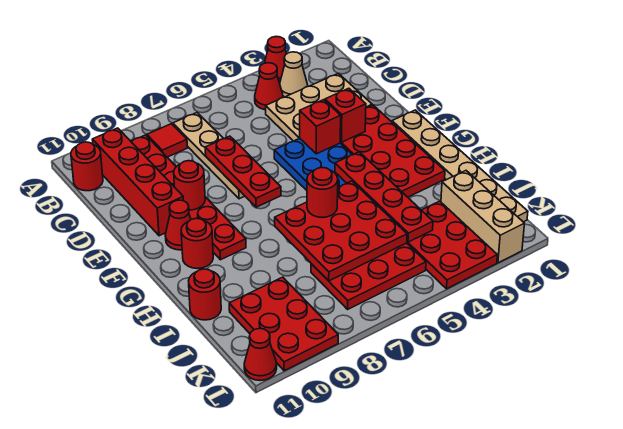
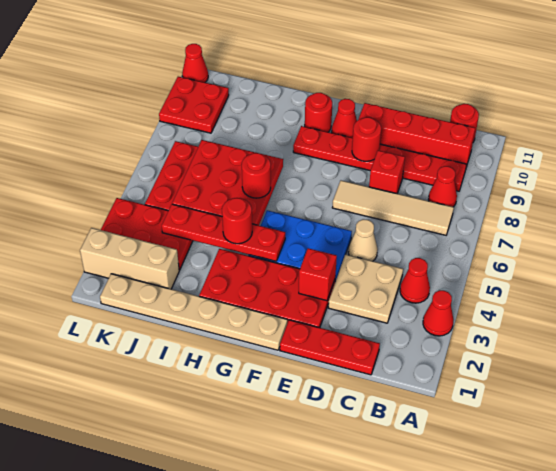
tan 1x1 cone [280,52,308,97] -> tan 1x1 cone moved to [348,219,378,261]
tan 1x4 plate [173,113,244,199] -> tan 1x4 tile [332,180,454,235]
red 1x1 tile [147,124,187,157] -> red 1x1 cone [428,166,457,207]
tan 2x3 plate [266,73,372,141] -> tan 2x2 plate [328,254,403,323]
red 1x3 plate [205,136,281,207] -> red 1x3 plate moved to [280,320,380,375]
red 1x1 brick [300,100,341,154] -> red 1x1 brick moved to [369,150,405,194]
red 1x1 round brick [189,269,221,320] -> red 1x1 round brick moved to [222,198,252,244]
red 2x3 plate [229,277,338,371] -> red 2x2 plate [159,77,229,133]

